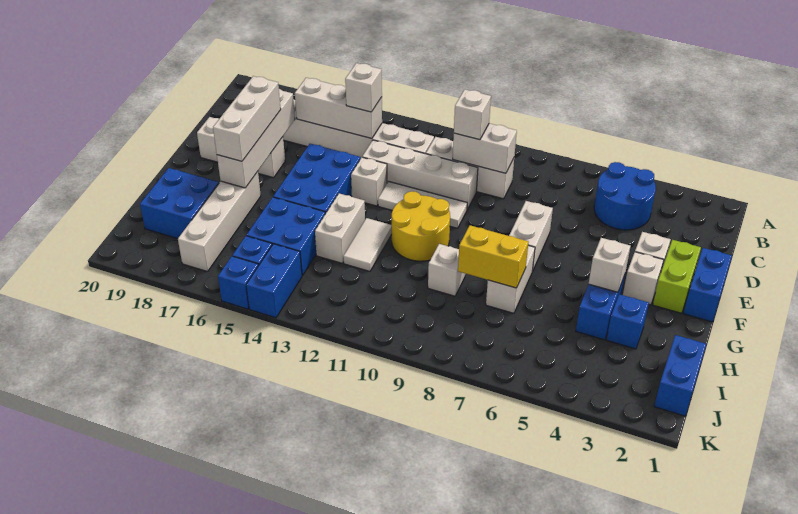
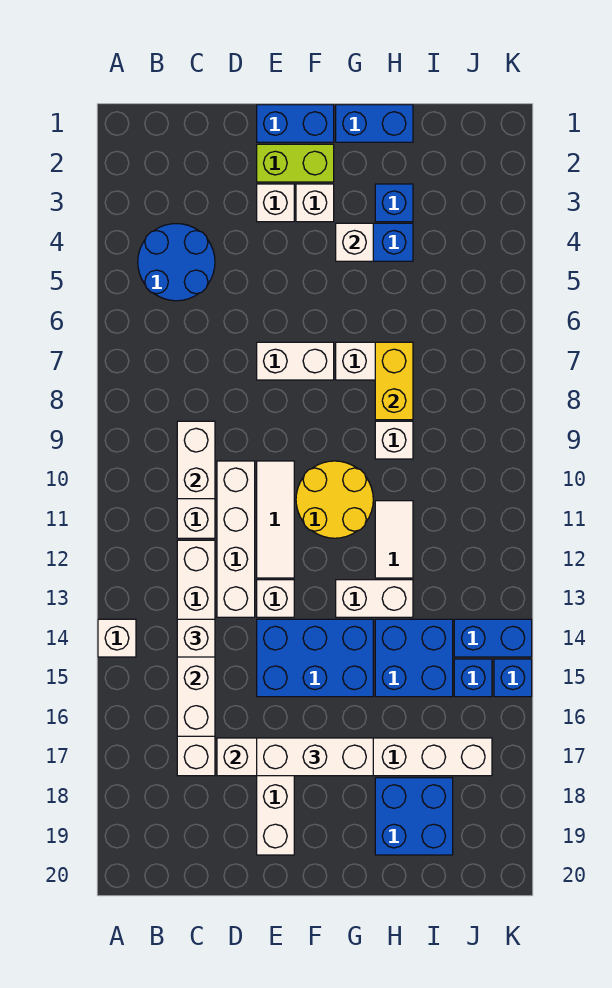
white 1x1 brick [454,90,491,140] -> white 1x1 brick moved to [98,619,136,657]
white 1x2 tile [343,218,392,271] -> white 1x2 tile turned to [375,501,413,578]
blue 1x2 brick [654,335,706,416] -> blue 1x2 brick moved to [336,105,413,142]

